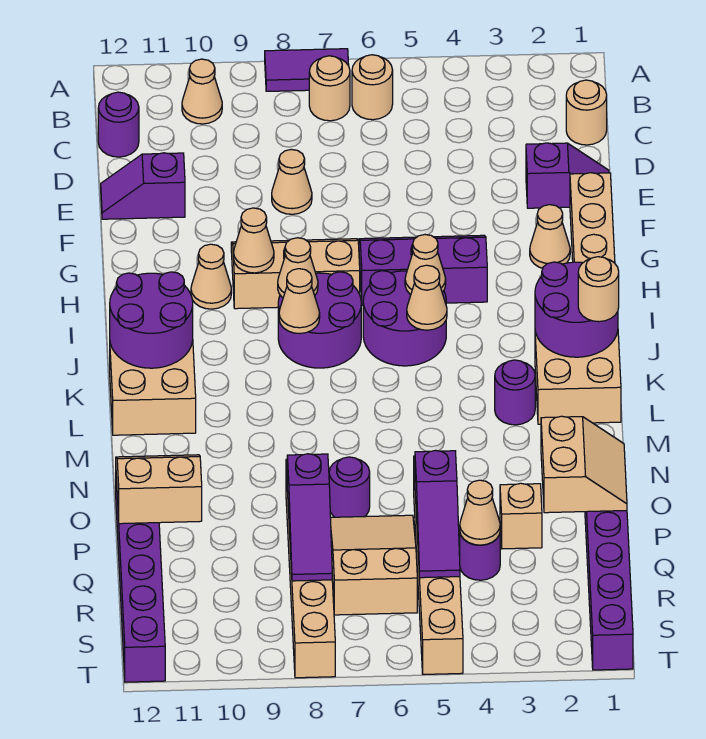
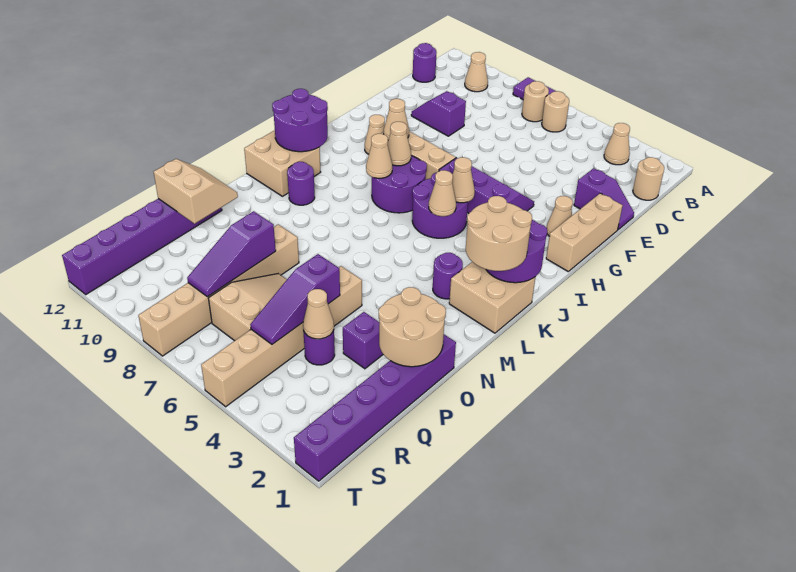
tan 1x1 cone [272,149,312,214] -> tan 1x1 cone moved to [604,123,630,165]
purple 1x2 slope [101,153,185,219] -> purple 1x2 slope moved to [411,91,466,136]
tan 1x1 round brick [578,257,619,322] -> tan 2x2 round brick [466,196,532,271]
tan 2x2 slope [541,416,627,513] -> tan 2x2 round brick [379,287,446,367]
purple 1x1 round brick [329,457,370,517] -> purple 1x1 round brick moved to [287,162,315,205]
tan 1x1 brick [500,483,542,549] -> purple 1x1 brick [343,312,383,369]

